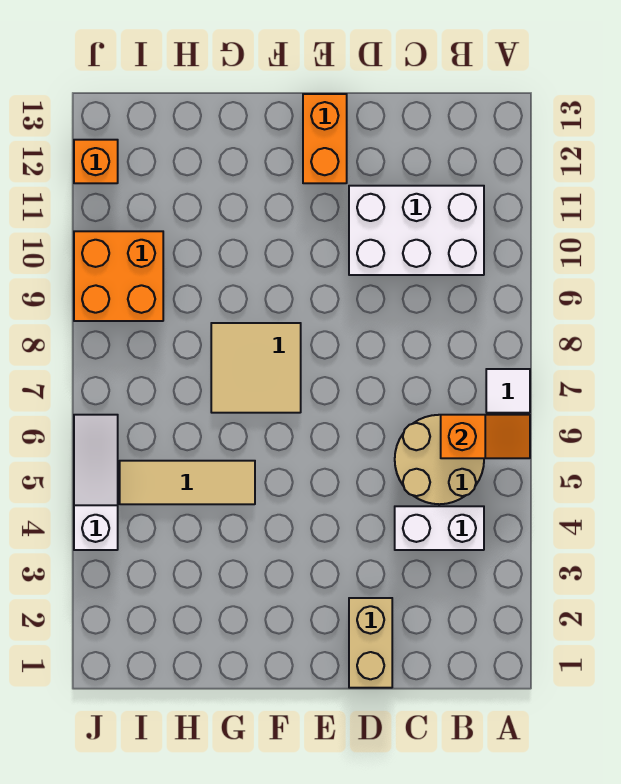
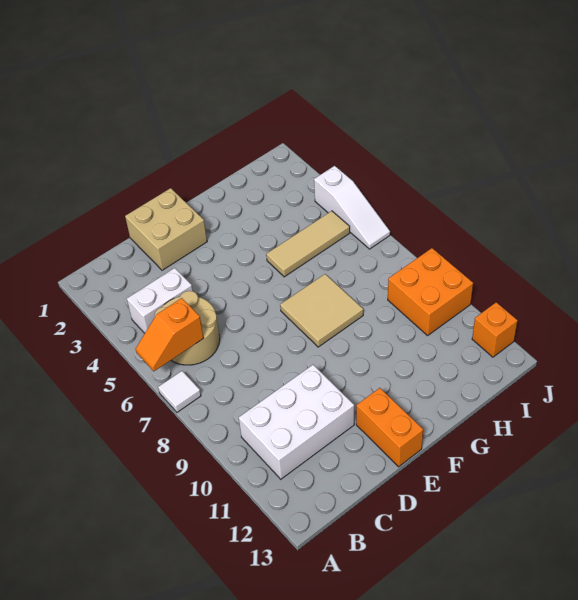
tan 1x2 brick [349,598,392,688] -> tan 2x2 brick [125,188,207,270]

